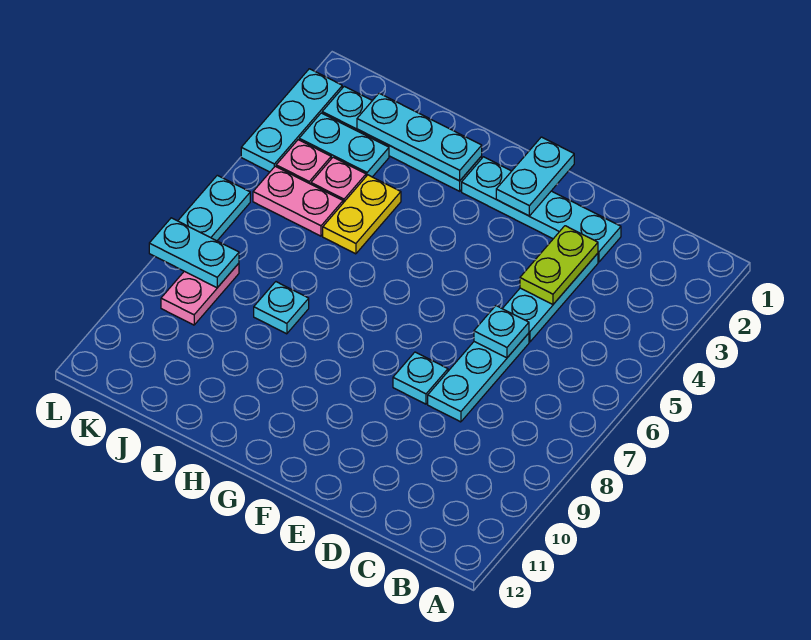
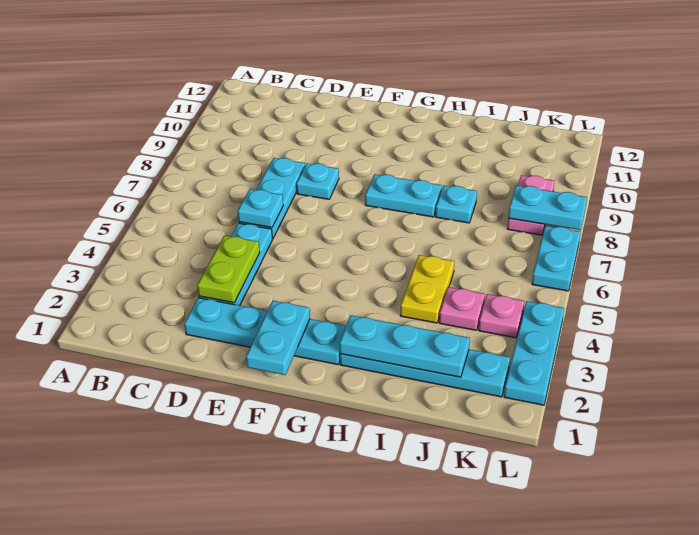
cyan 1x2 plate [299,113,389,177] -> cyan 1x2 plate moved to [365,174,442,217]
pink 1x2 plate [253,166,343,236] -> none

